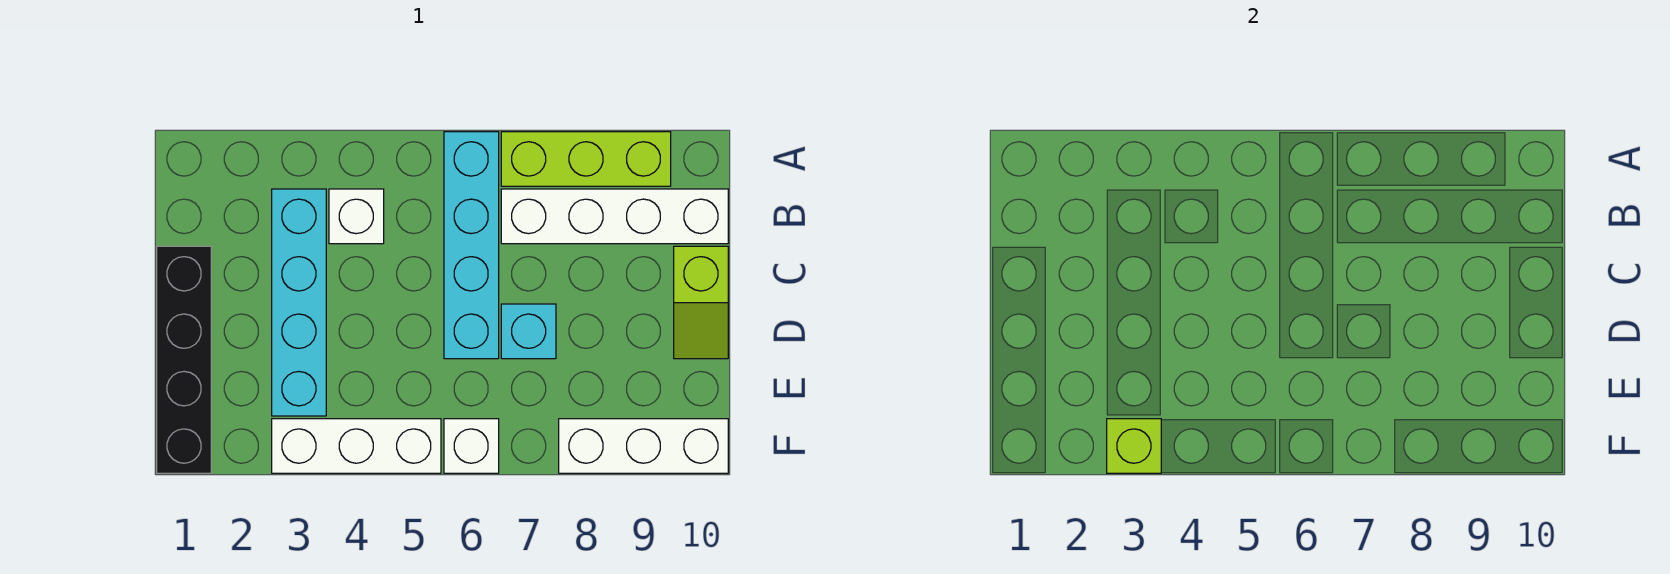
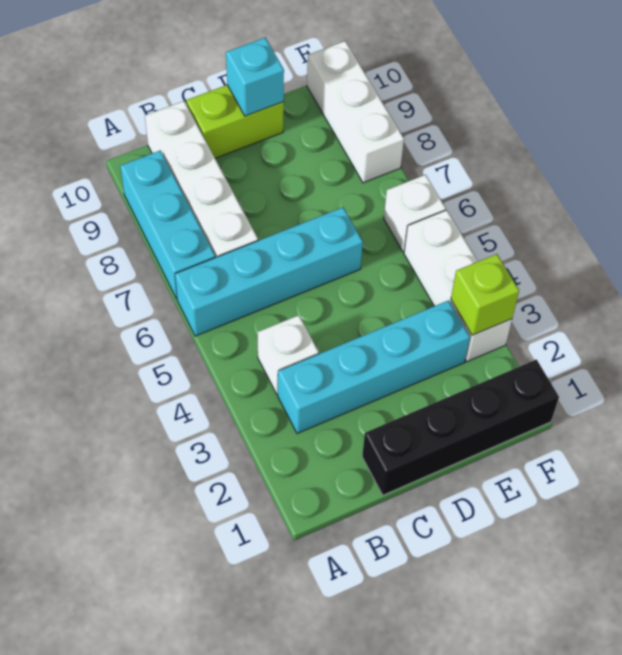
lime 1x3 brick [501,132,671,186] -> cyan 1x3 brick [120,151,215,299]
lime 1x2 slope [674,246,728,359] -> lime 1x2 brick [186,85,284,158]
cyan 1x1 brick [501,304,556,359] -> cyan 1x1 brick moved to [226,38,284,116]

